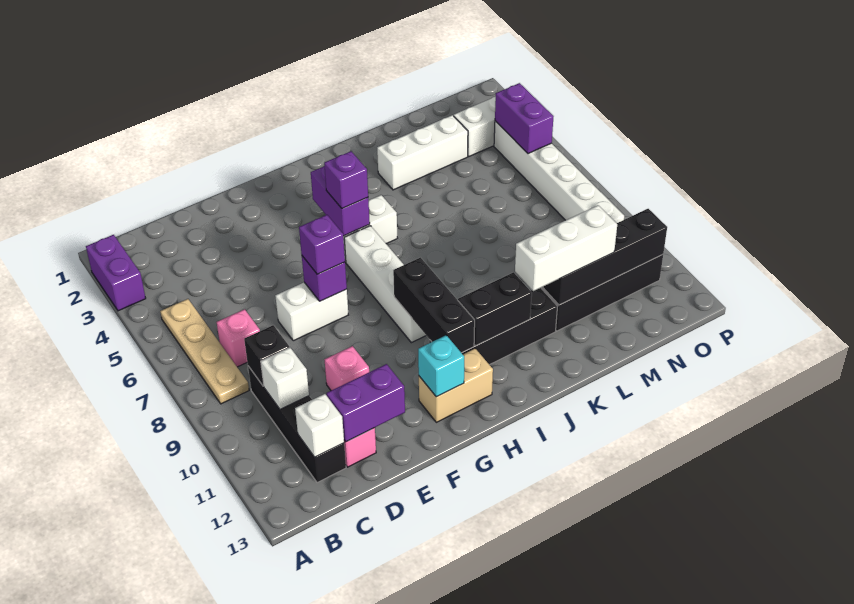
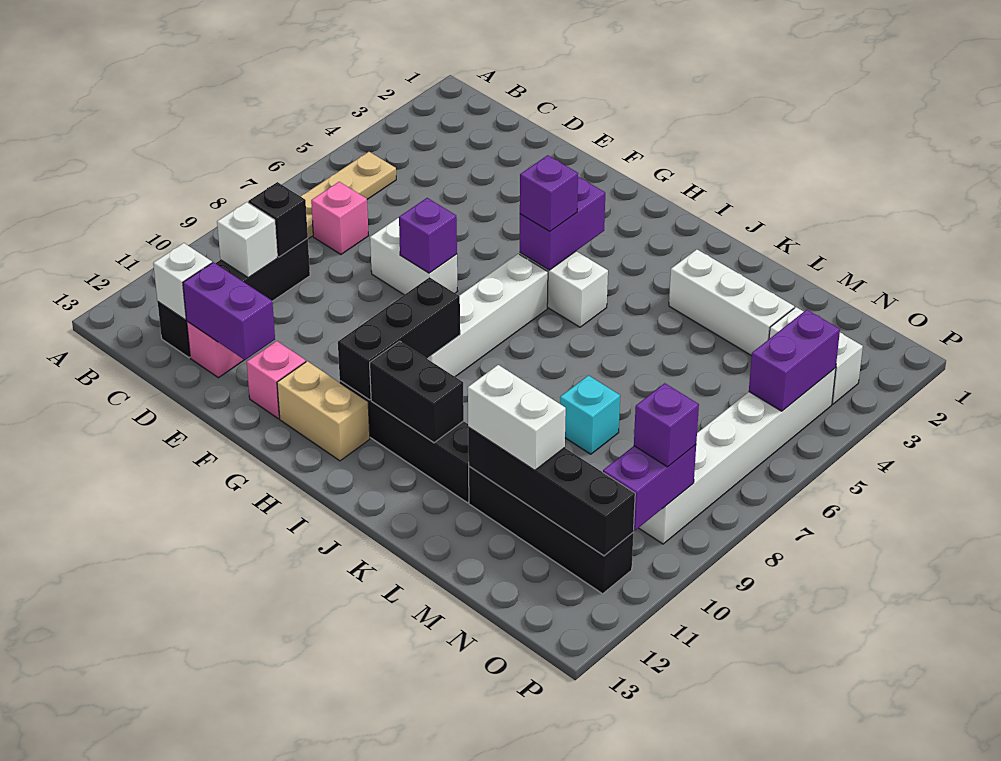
purple 1x2 brick [86,235,146,311] -> purple 1x2 brick moved to [603,445,696,531]
pink 1x1 brick [325,346,369,391] -> pink 1x1 brick moved to [247,341,306,419]
purple 1x1 brick [299,215,345,274] -> purple 1x1 brick moved to [634,383,699,467]
cyan 1x1 brick [418,335,464,397] -> cyan 1x1 brick moved to [560,375,620,454]
white 1x3 brick [515,205,617,291] -> white 1x2 brick [468,365,566,470]

